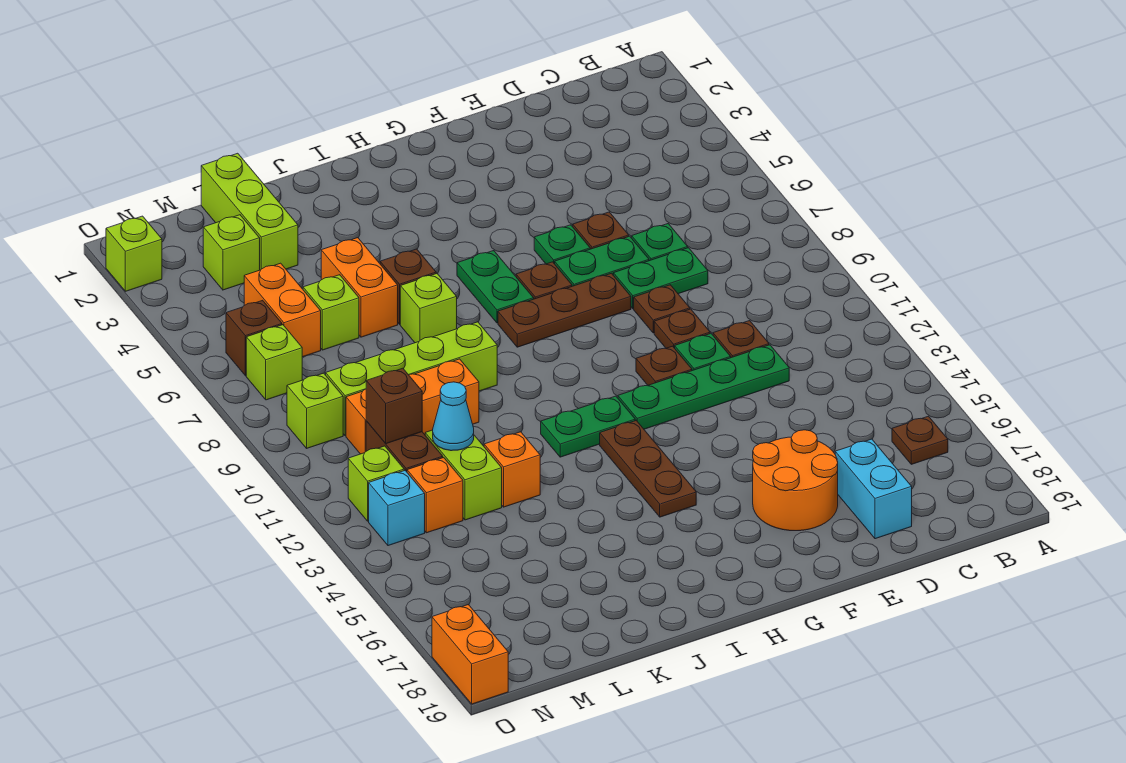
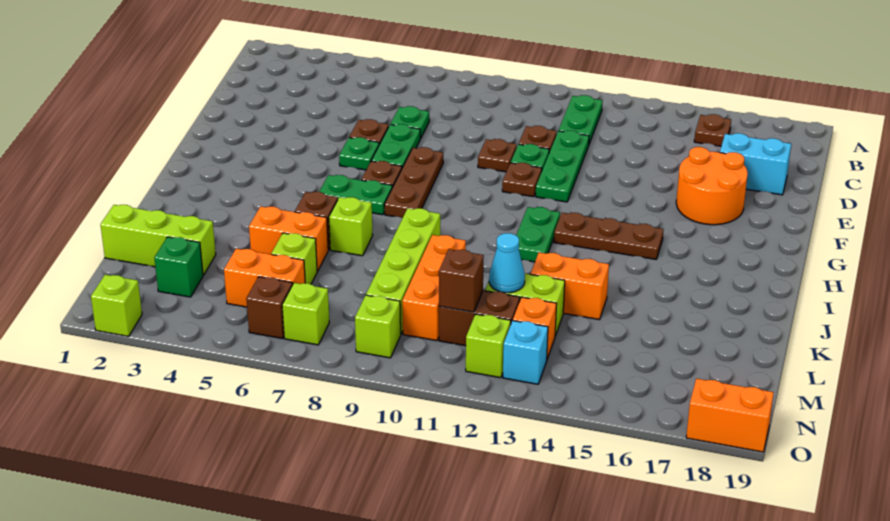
green 1x2 plate [613,248,708,309] -> green 1x2 plate moved to [559,95,602,144]
green 1x4 plate [618,345,789,429] -> green 1x3 plate [536,131,589,202]
brown 1x1 plate [634,285,690,333] -> none
orange 1x1 brick [484,432,540,507] -> orange 1x2 brick [531,253,609,320]
lime 1x1 brick [203,215,260,290] -> green 1x1 brick [154,237,203,297]

